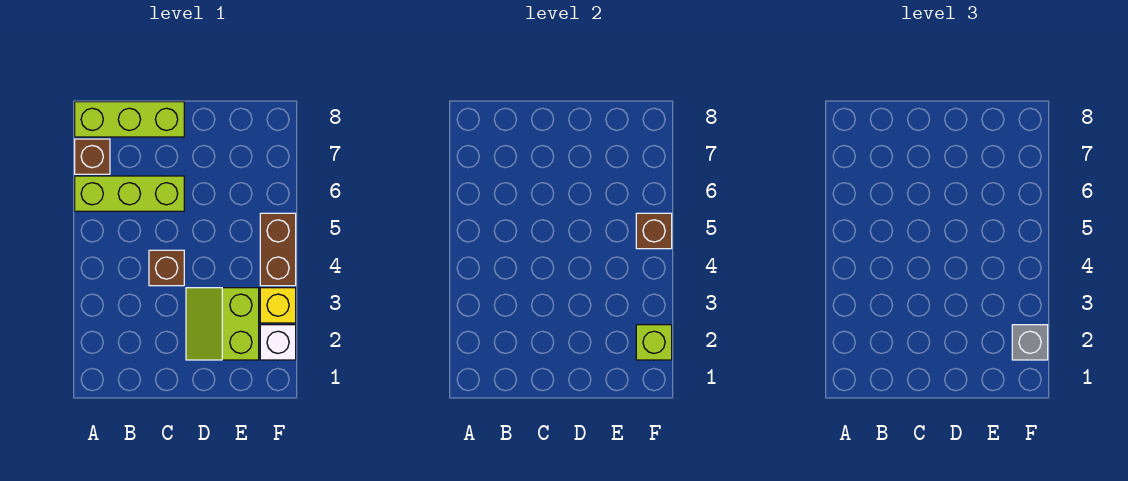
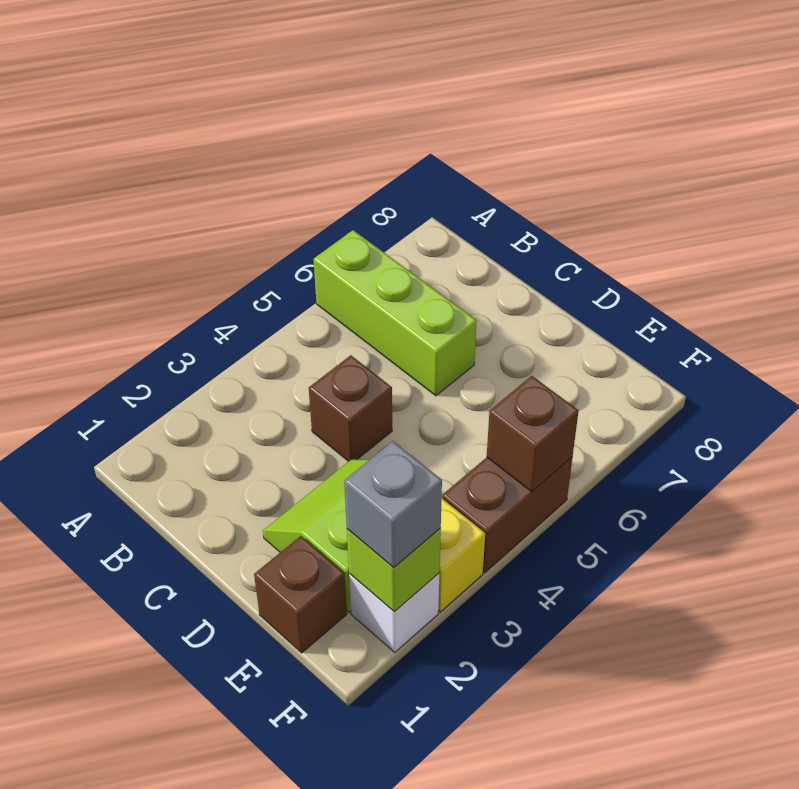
brown 1x1 brick [75,139,110,174] -> brown 1x1 brick moved to [254,536,347,653]
lime 1x3 brick [75,102,184,137] -> none

